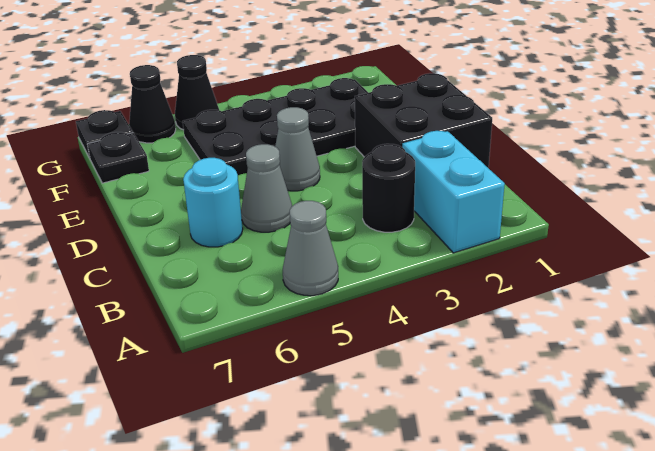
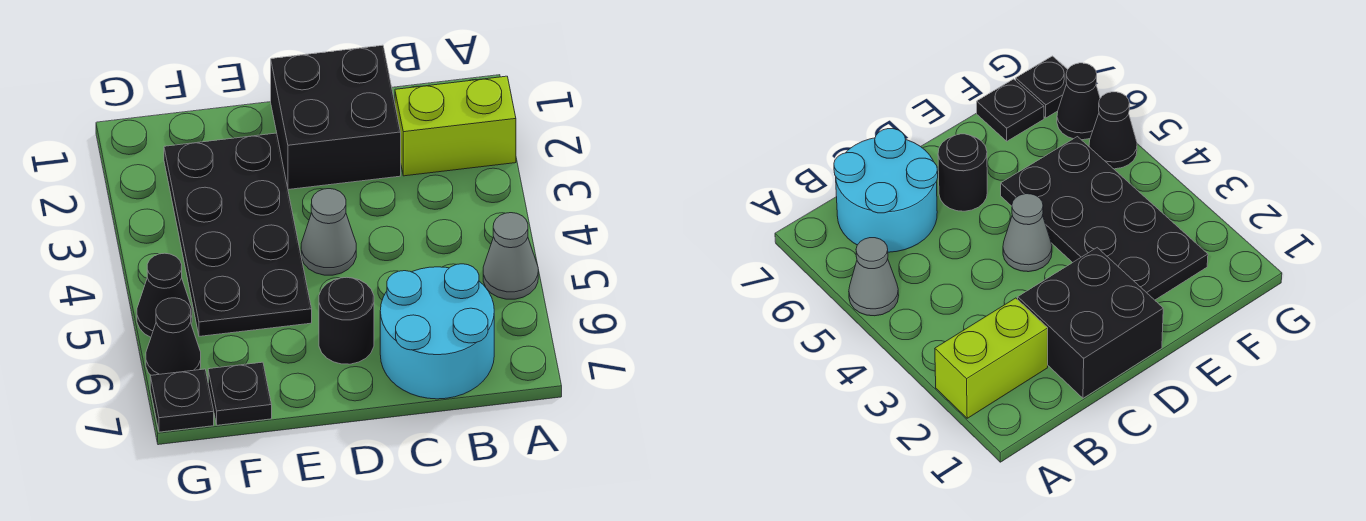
cyan 1x2 brick [402,131,505,253] -> lime 1x2 brick [395,76,516,176]
black 1x1 round brick [362,144,415,232] -> black 1x1 round brick moved to [319,277,374,364]
grey 1x1 cone [241,144,292,232] -> none
cyan 1x1 round brick [183,158,243,247] -> cyan 2x2 round brick [380,264,494,399]

